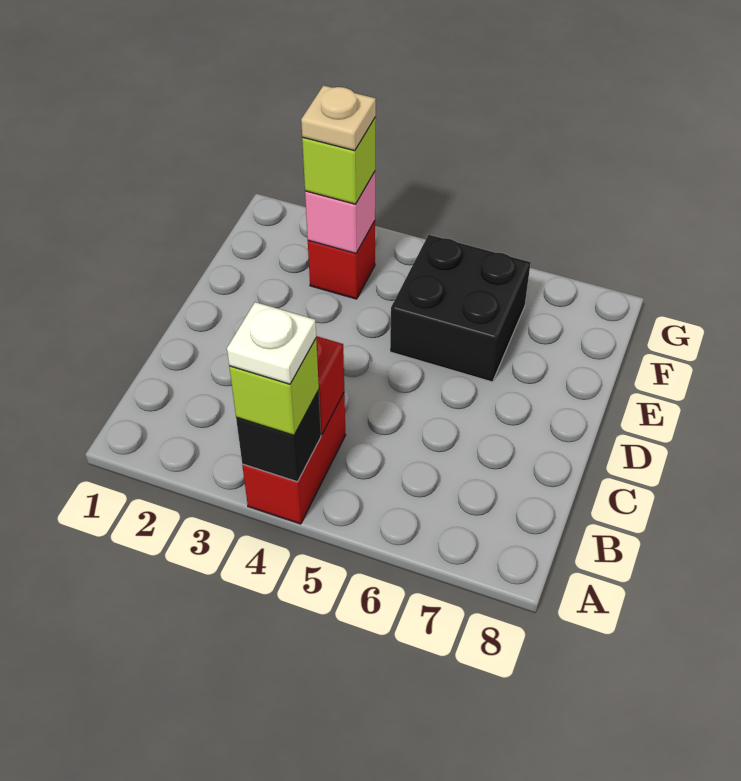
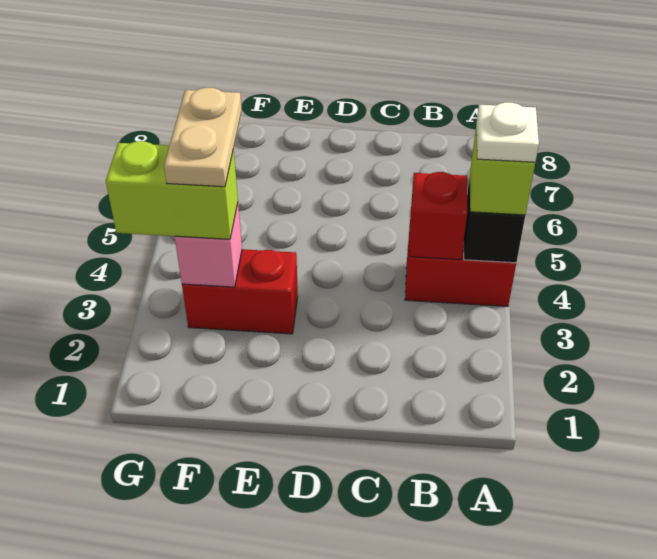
black 2x2 brick [390,235,531,382] -> none
red 1x1 brick [308,221,375,299] -> red 1x2 brick [182,249,298,334]
lime 1x1 brick [302,117,376,204] -> lime 1x2 brick [106,141,238,239]
tan 1x1 plate [301,85,376,151] -> tan 1x2 plate [164,88,242,187]

